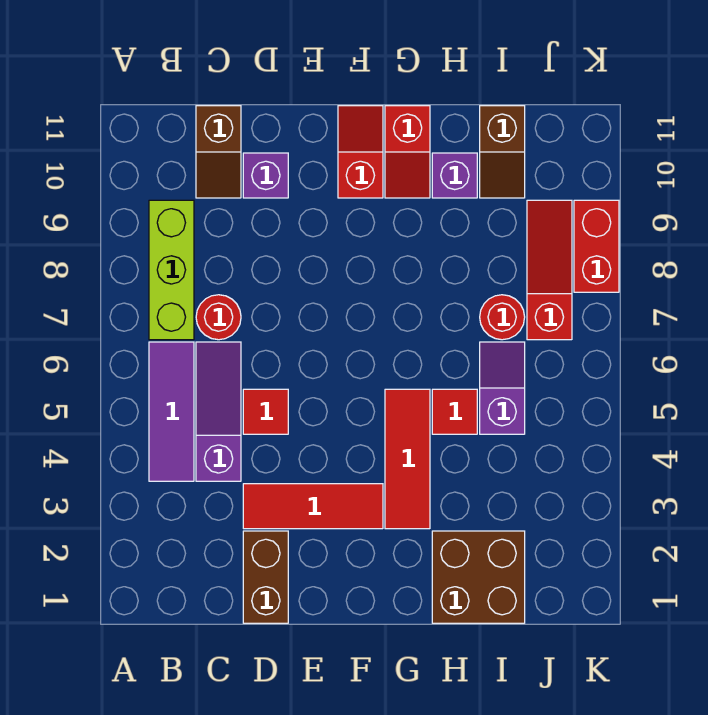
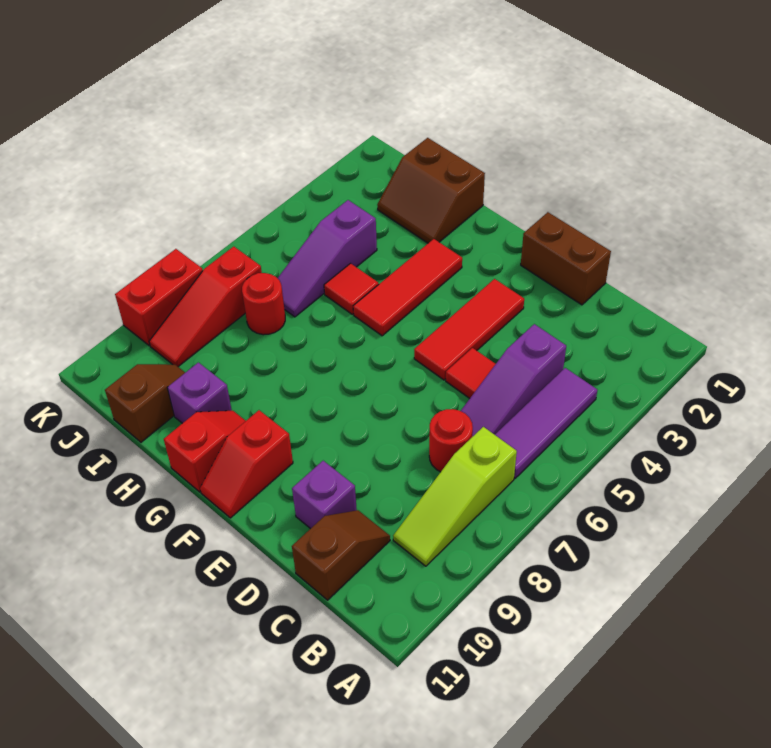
lime 1x3 brick [149,200,194,340] -> lime 1x3 slope [393,427,517,566]
brown 1x2 brick [243,531,288,623] -> brown 1x2 brick turned to [521,212,611,305]
red 1x3 tile [243,484,383,529] -> red 1x3 tile turned to [414,279,524,380]
brown 2x2 brick [432,531,525,623] -> brown 2x2 slope [377,138,485,243]
purple 1x2 slope [480,342,525,434] -> purple 1x3 slope [278,200,377,317]

